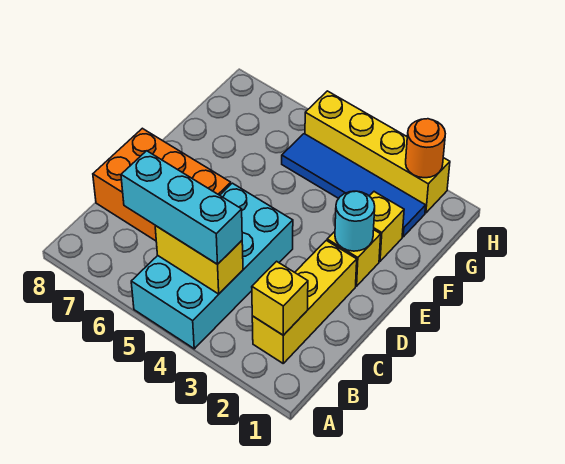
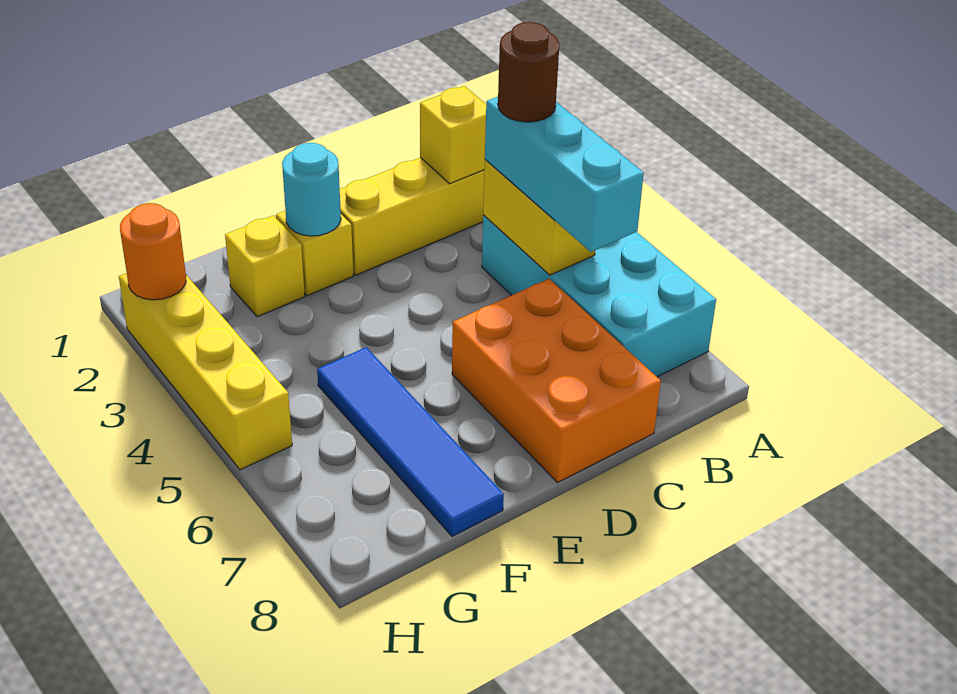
cyan 2x4 brick [131,183,293,349] -> cyan 2x4 brick turned to [482,215,716,377]
none -> brown 1x1 round brick [498,22,559,122]
blue 1x4 tile [282,134,426,237] -> blue 1x4 tile moved to [317,347,504,537]

